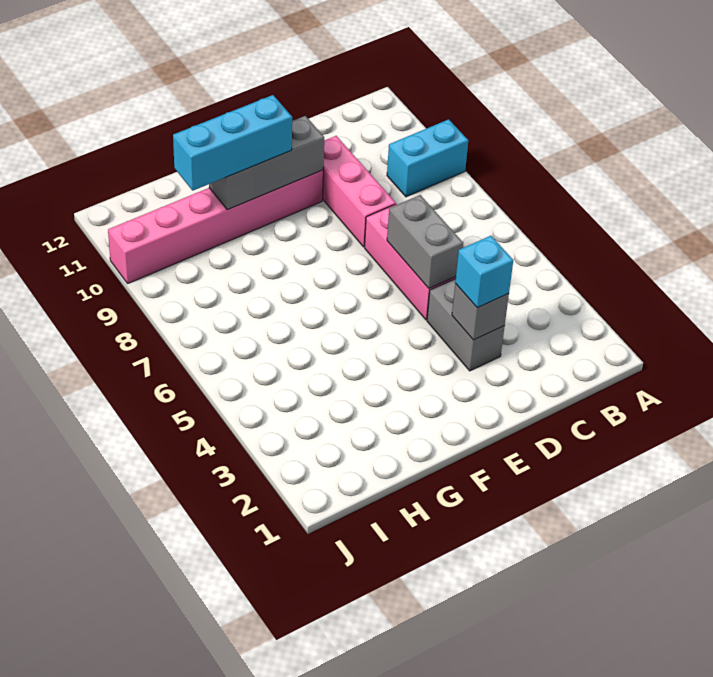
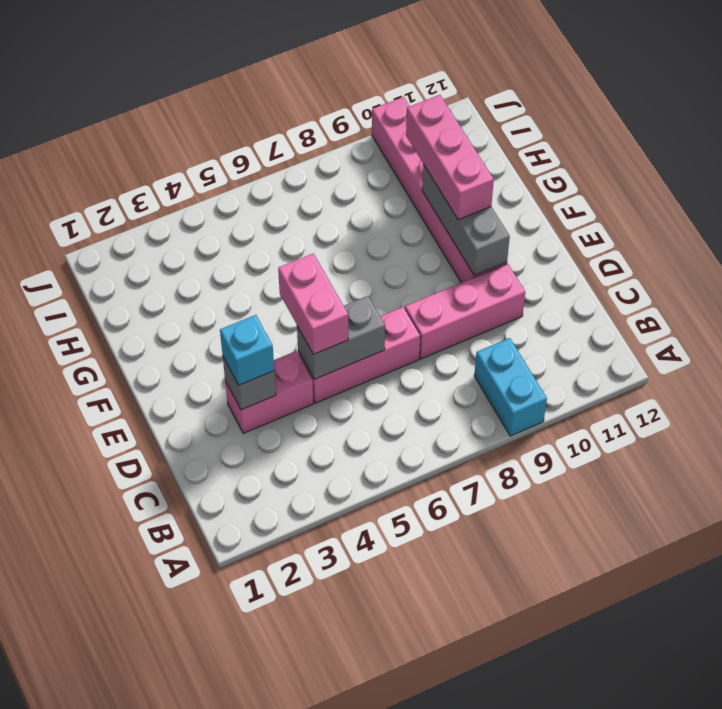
grey 1x2 brick [427,279,505,371] -> pink 1x2 brick [225,351,313,433]
none -> pink 1x2 brick [278,253,348,354]
cyan 1x3 brick [173,95,292,190] -> pink 1x3 brick [406,95,494,220]

